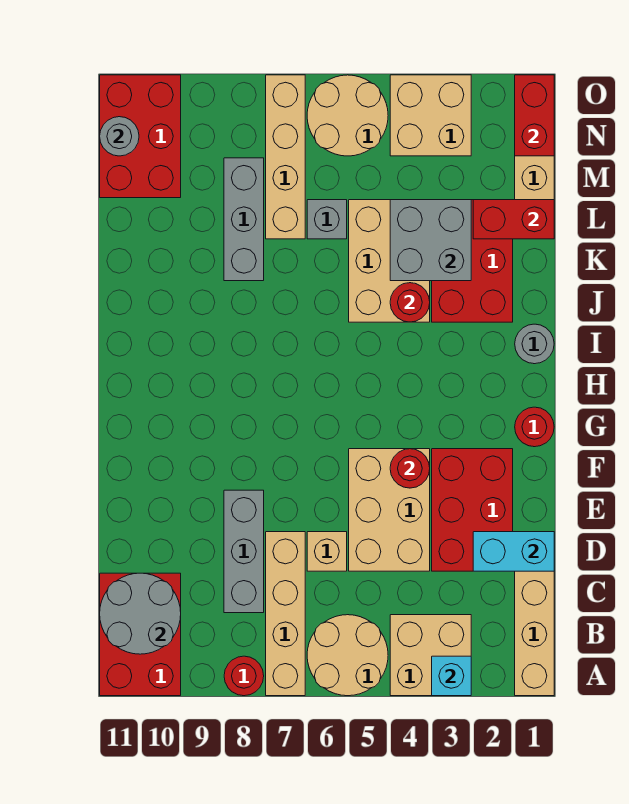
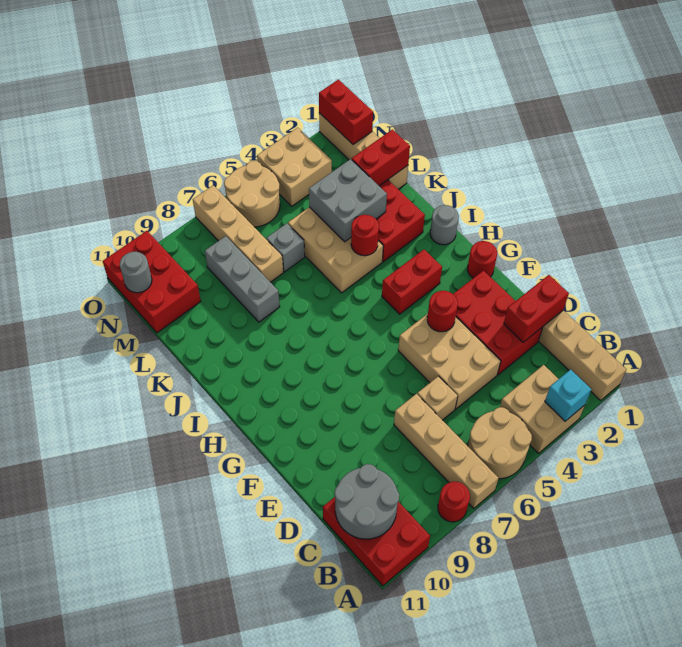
grey 1x3 brick [224,490,264,613] -> none
cyan 1x2 brick [473,532,554,571] -> red 1x2 brick [504,275,569,342]
none -> red 1x2 brick [382,250,442,314]

